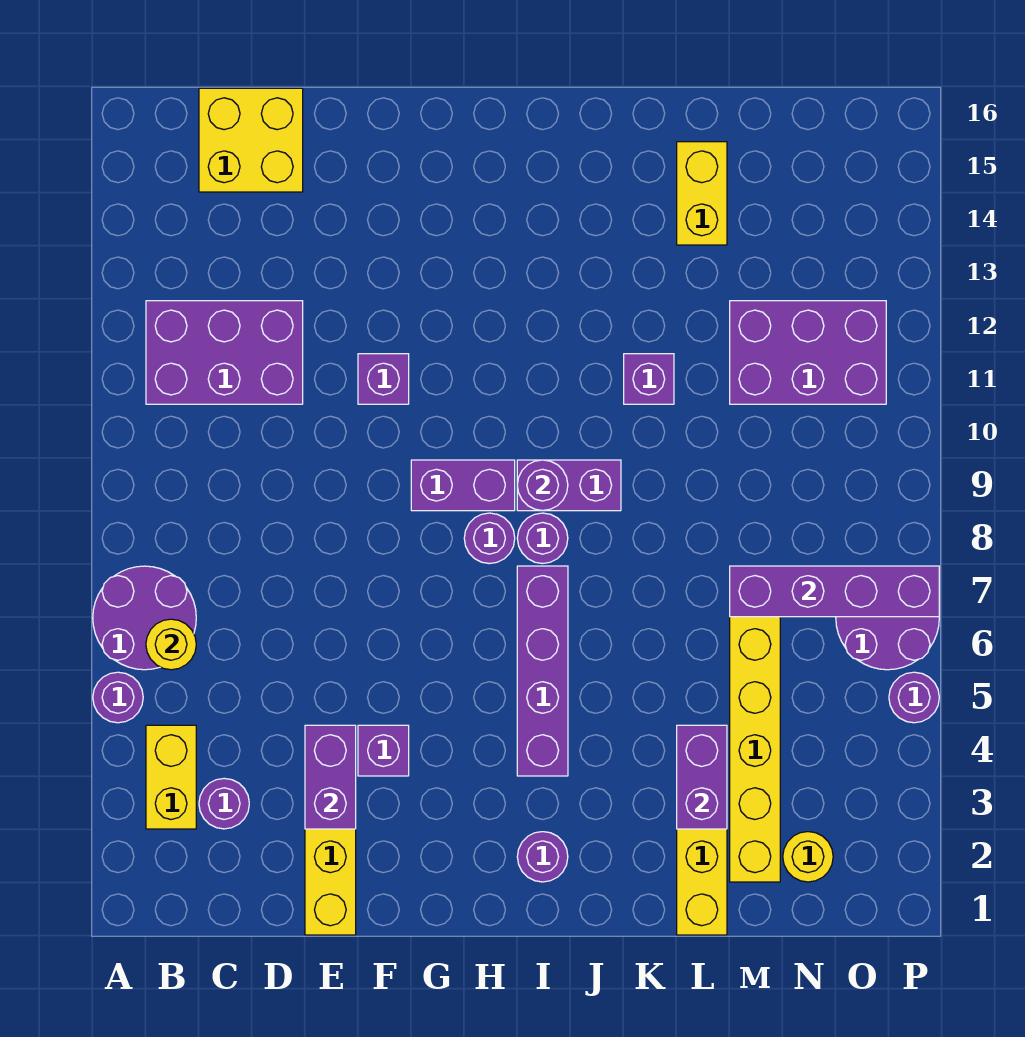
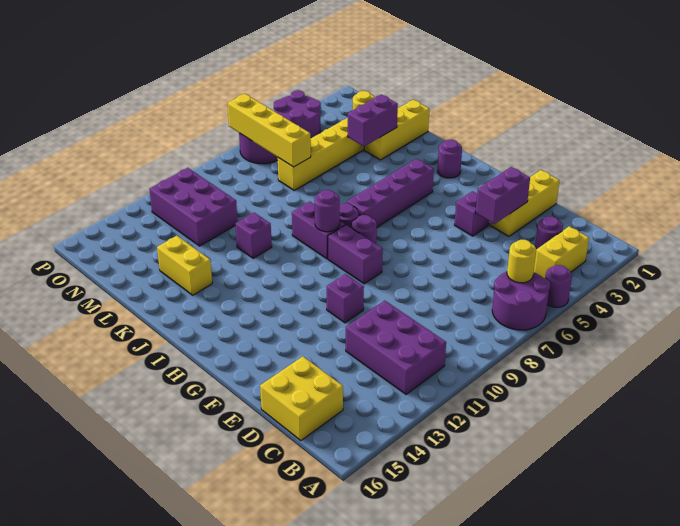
yellow 1x2 brick [677,142,727,245] -> yellow 1x2 brick turned to [157,236,212,295]
purple 1x4 brick [730,566,939,617] -> yellow 1x4 brick [228,94,311,167]
purple 1x1 round brick [889,672,939,723] -> purple 2x2 round brick [274,90,321,139]

